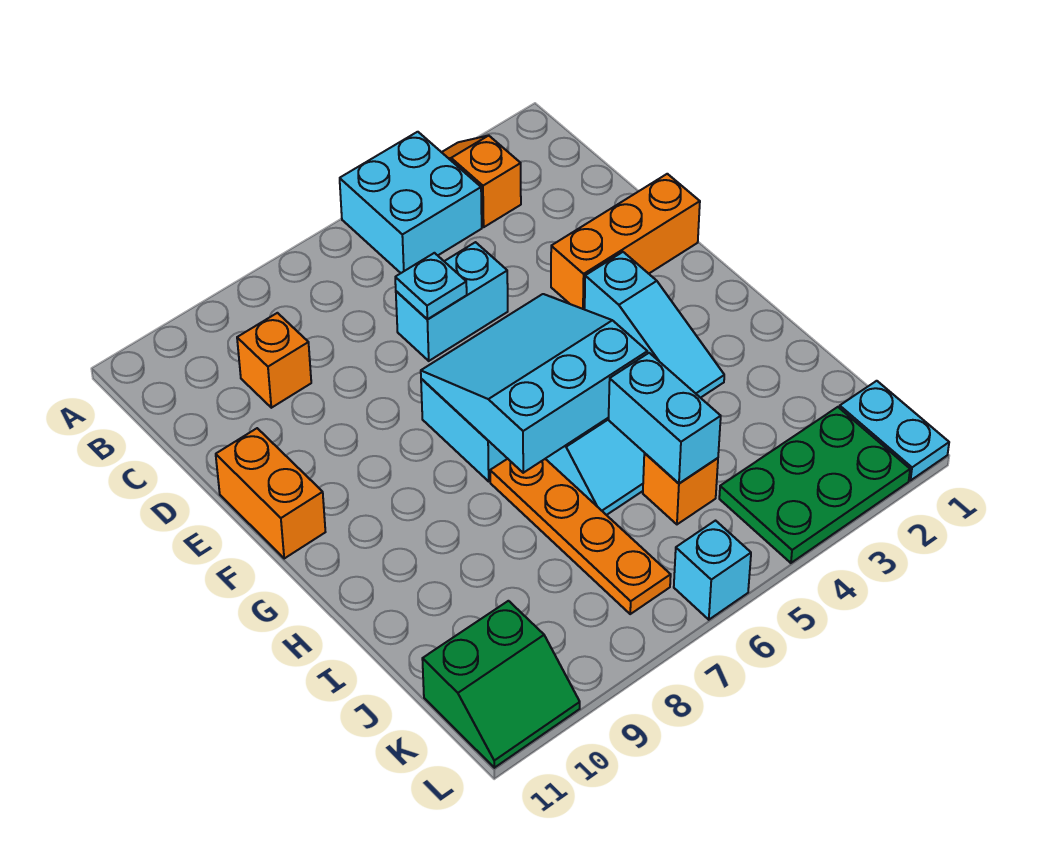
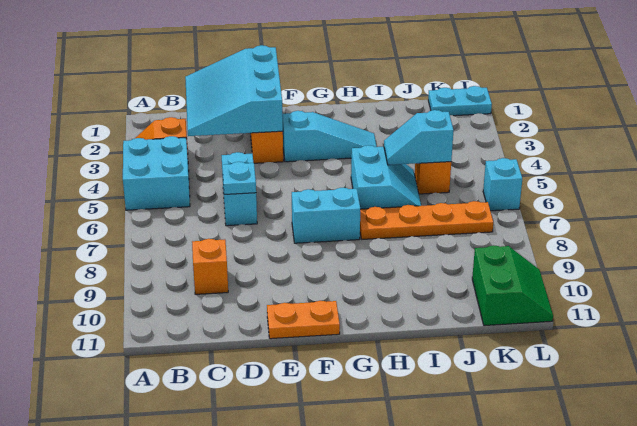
orange 1x2 brick [216,428,325,558] -> orange 1x2 plate [267,301,340,339]
cyan 3x3 slope [421,294,647,473] -> cyan 3x3 slope moved to [185,45,283,136]
cyan 1x2 brick [609,353,721,483] -> cyan 1x2 slope [384,110,454,165]
green 2x3 plate [719,407,910,563] -> none

